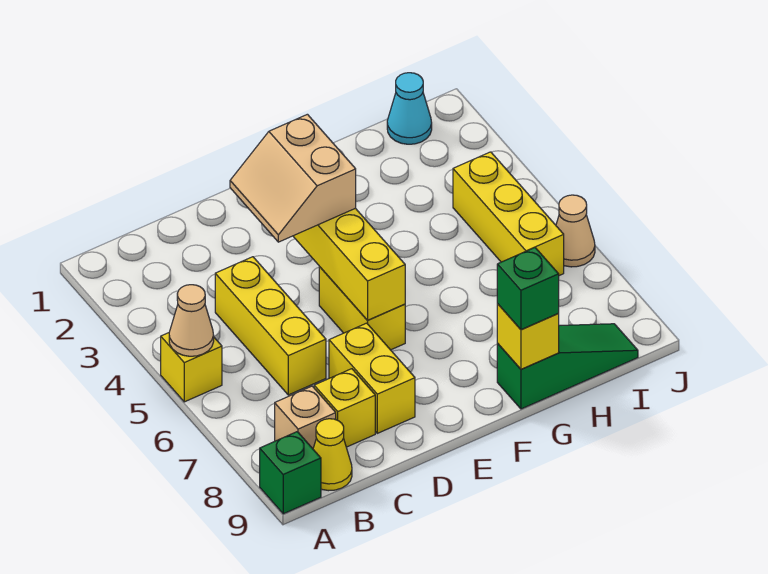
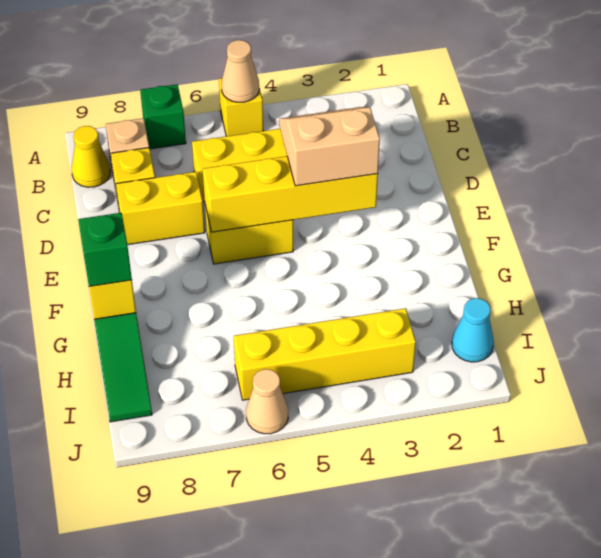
green 1x1 brick [260,432,321,514] -> green 1x1 brick moved to [140,84,186,149]
yellow 1x3 brick [453,152,564,276] -> yellow 1x4 brick [234,308,416,400]

